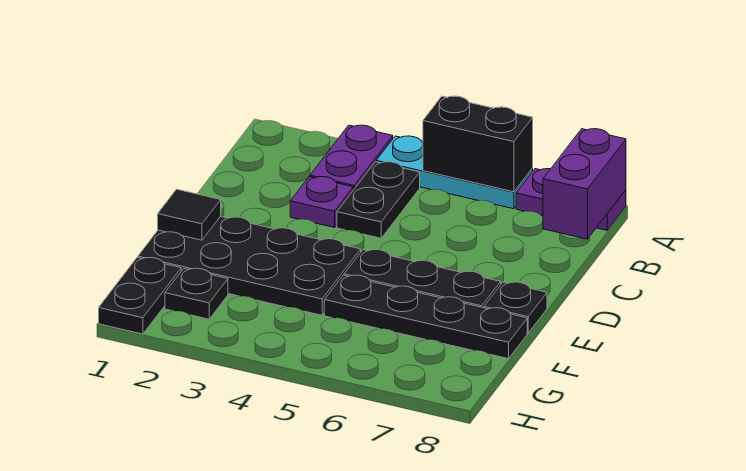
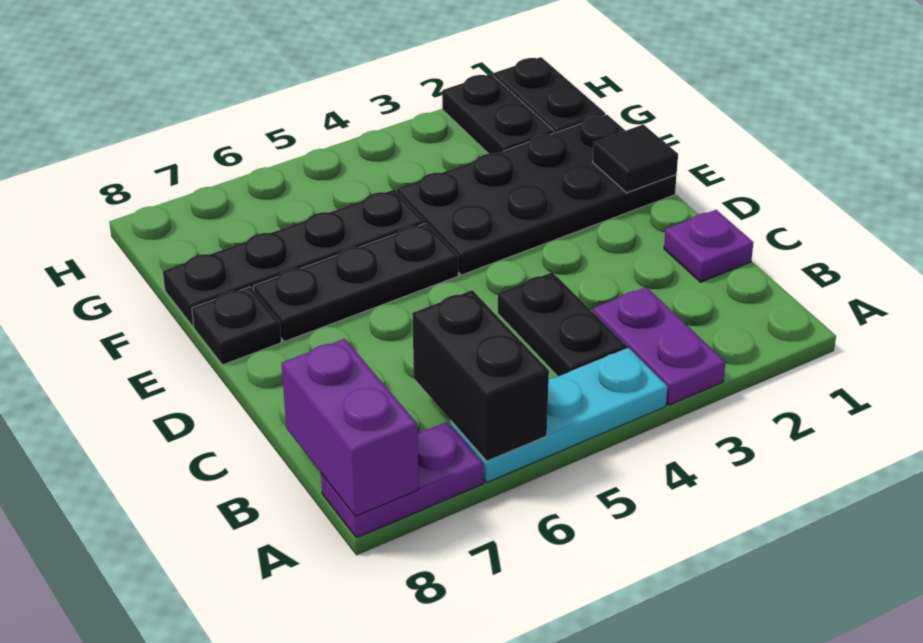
black 1x2 brick [423,96,533,192] -> black 1x2 brick turned to [412,290,549,461]
purple 1x1 plate [290,177,353,228] -> purple 1x1 plate moved to [664,210,753,282]
black 1x1 plate [165,268,228,319] -> black 1x2 plate [442,74,554,154]

